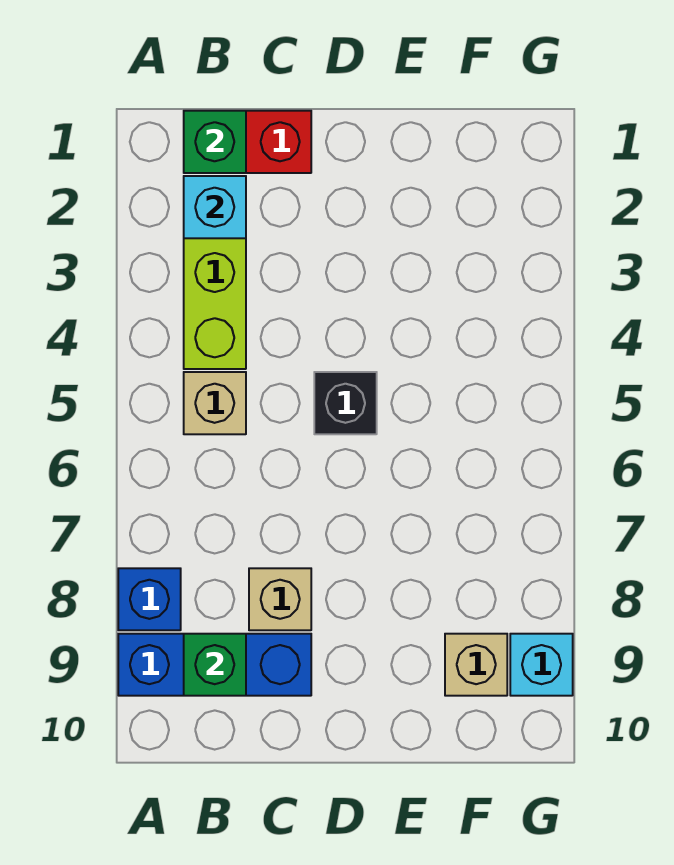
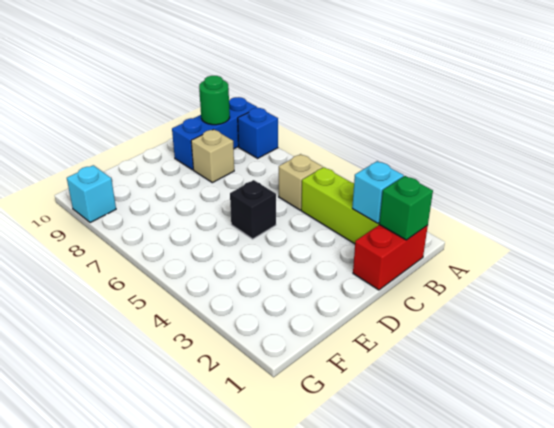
green 1x1 brick [184,634,246,696] -> green 1x1 round brick [199,76,230,125]
tan 1x1 brick [445,634,507,696] -> none

